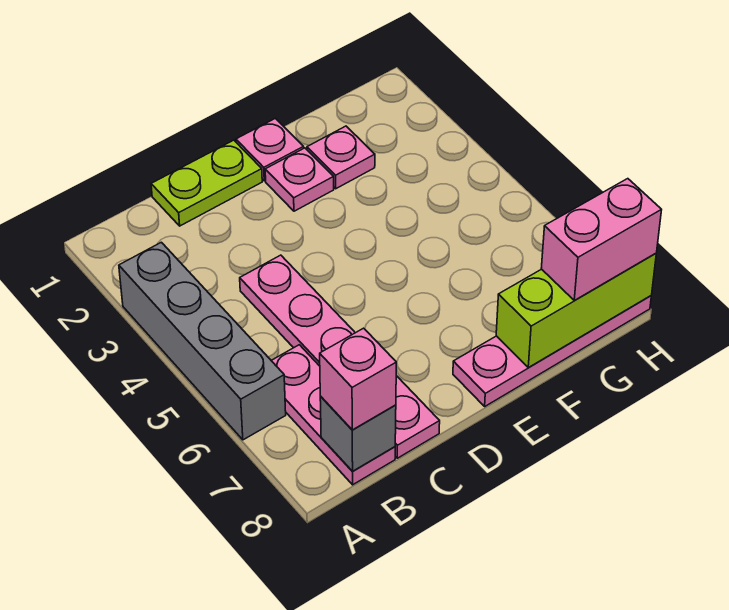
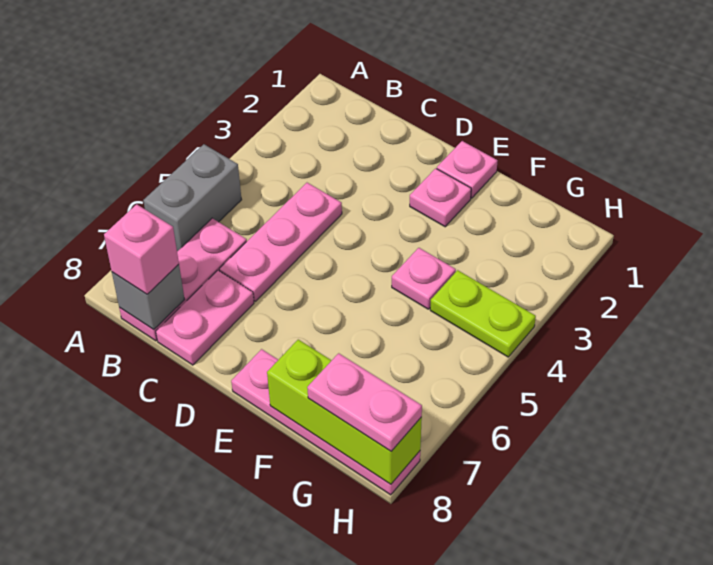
grey 1x4 brick [119,242,286,440] -> grey 1x2 brick [143,144,242,251]
lime 1x2 plate [151,140,262,226] -> lime 1x2 plate moved to [430,270,536,357]
pink 1x1 plate [307,126,375,189] -> pink 1x1 plate moved to [392,248,456,309]
pink 1x2 brick [541,179,661,301] -> pink 1x2 plate [307,353,422,451]

